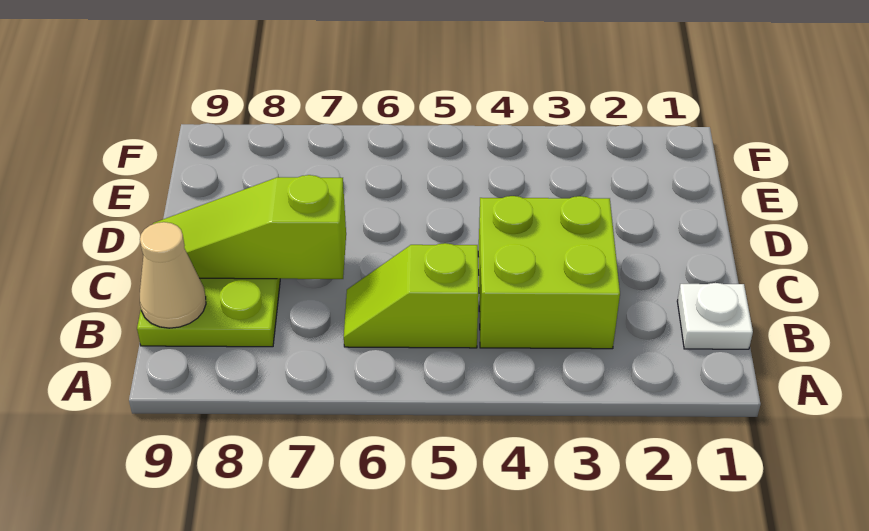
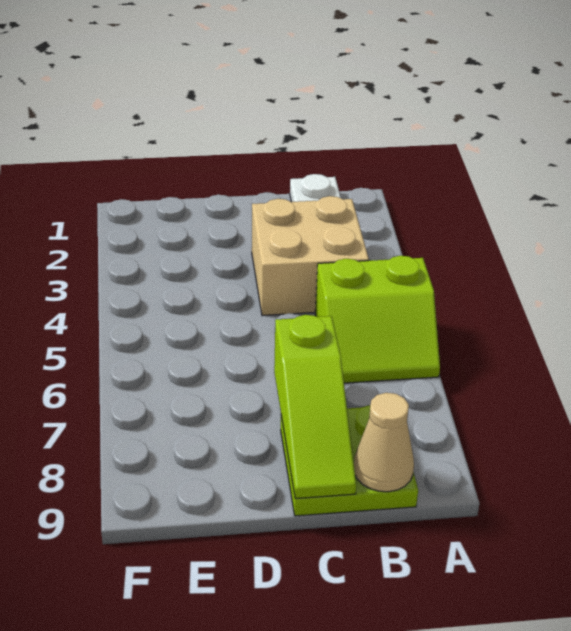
lime 2x2 brick [478,196,620,349] -> tan 2x2 brick [252,196,369,316]
lime 1x2 slope [344,243,479,348] -> lime 2x2 slope [315,256,440,383]

